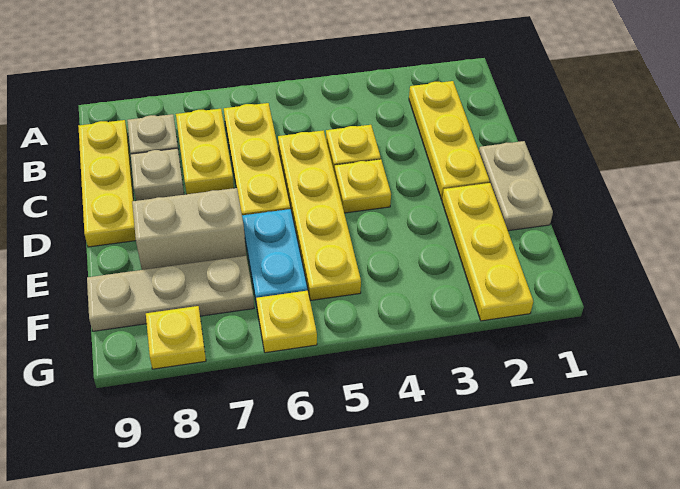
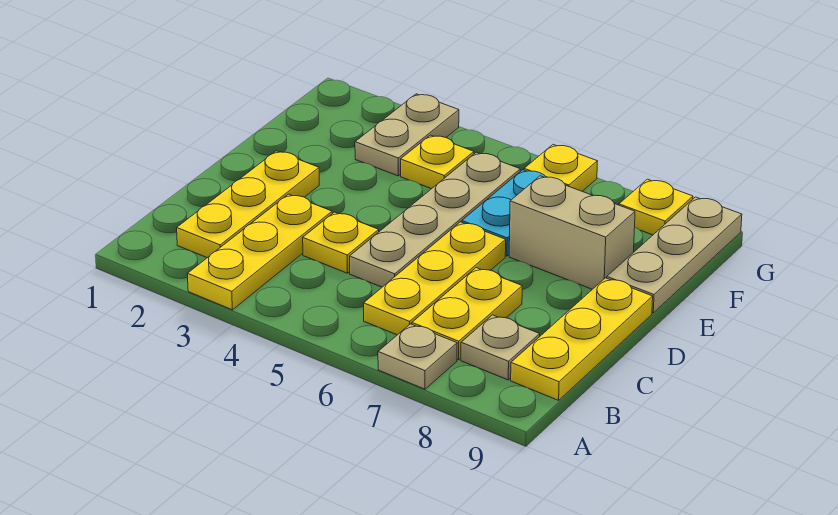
yellow 1x4 plate [278,130,361,300] -> tan 1x4 plate [350,152,520,287]
tan 1x1 plate [131,148,184,201] -> tan 1x1 plate moved to [378,324,457,389]
tan 1x2 plate [479,141,553,231] -> tan 1x2 plate moved to [355,94,459,176]
yellow 1x1 plate [335,159,391,213] -> yellow 1x1 plate moved to [401,135,474,189]
yellow 1x3 plate [442,183,533,321] -> yellow 1x3 plate moved to [187,194,332,310]
tan 1x3 plate [87,256,254,331] -> tan 1x3 plate turned to [607,197,742,313]

